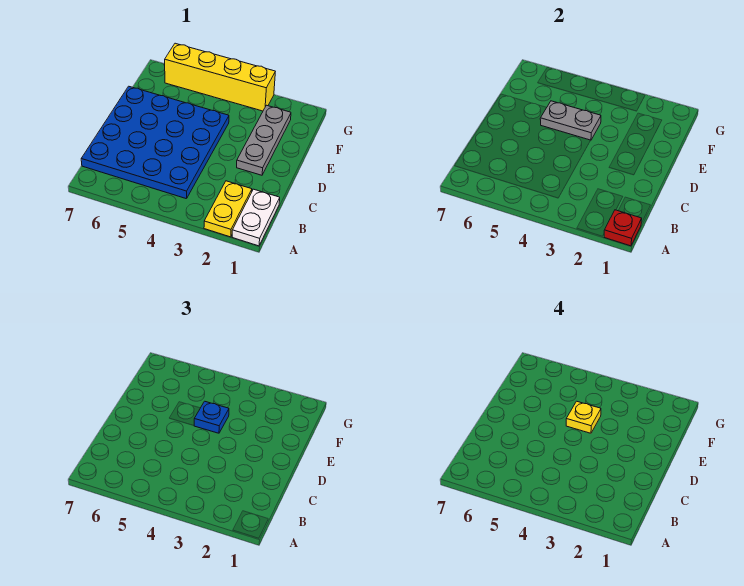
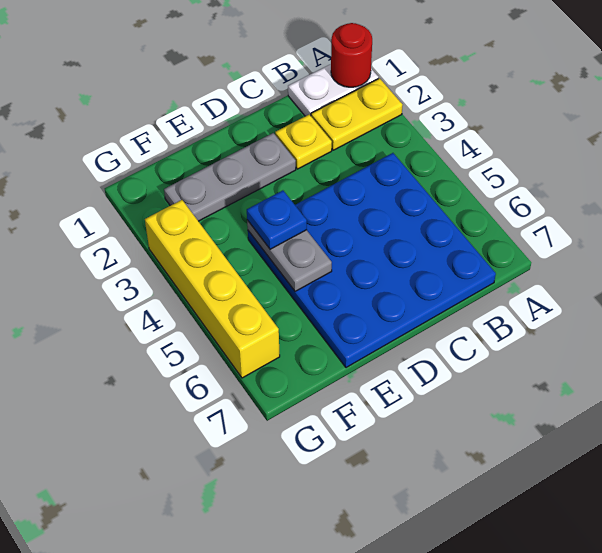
red 1x1 plate [604,210,642,246] -> red 1x1 round brick [331,23,372,87]
yellow 1x1 plate [566,401,601,433] -> yellow 1x1 plate moved to [275,114,332,169]

